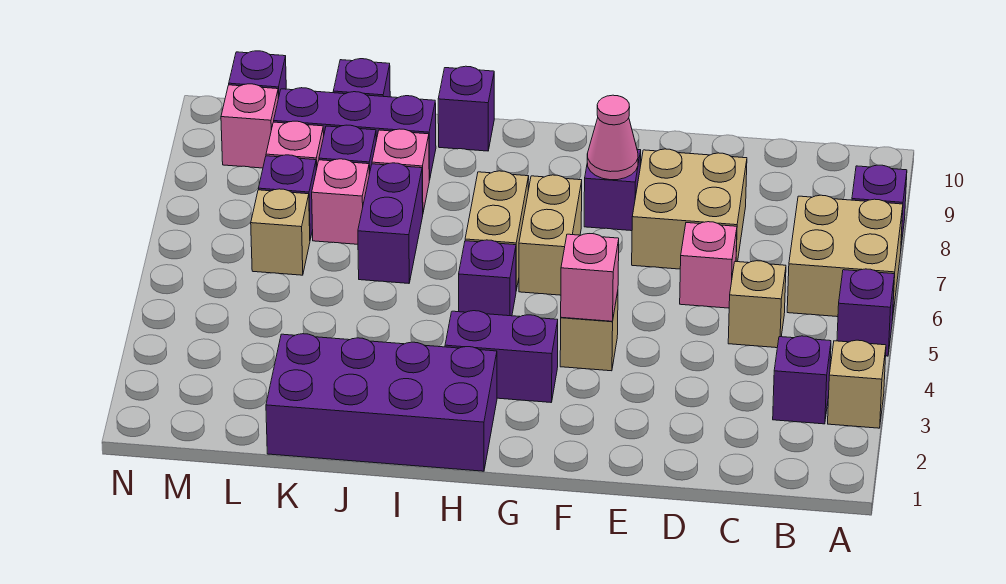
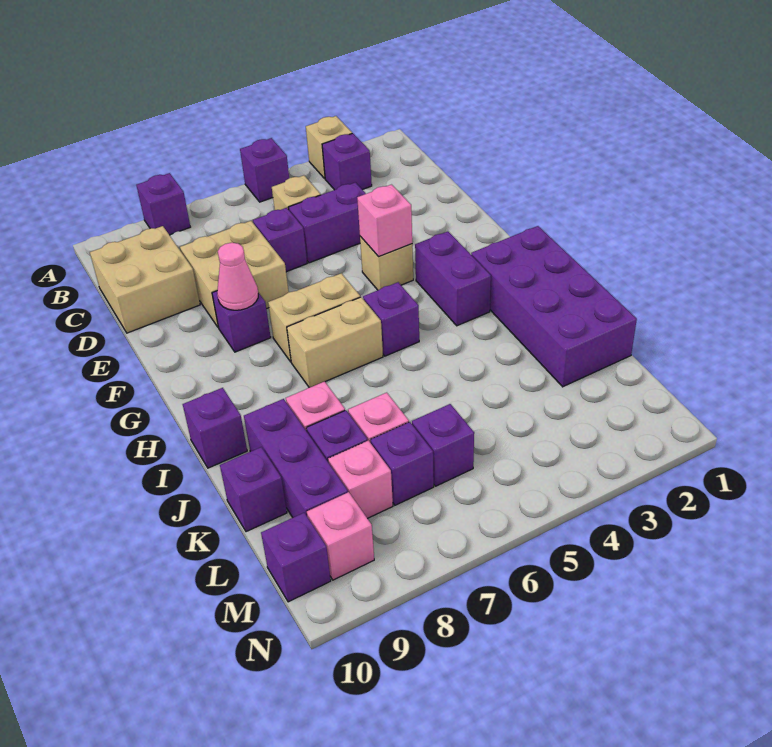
tan 2x2 brick [787,195,903,320] -> tan 2x2 brick moved to [90,226,200,333]
pink 1x1 brick [680,222,737,308] -> purple 1x1 brick [253,208,307,272]
purple 1x2 brick [358,163,423,283] -> purple 1x2 brick moved to [288,182,366,263]
tan 1x1 brick [251,189,310,275] -> purple 1x1 brick [412,404,474,486]

